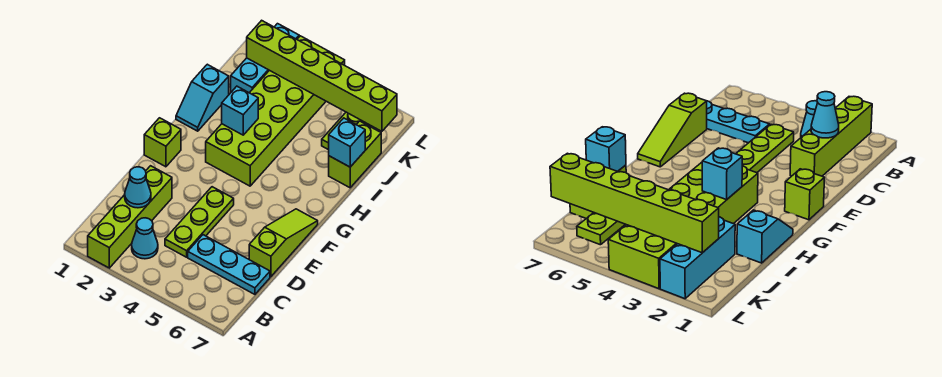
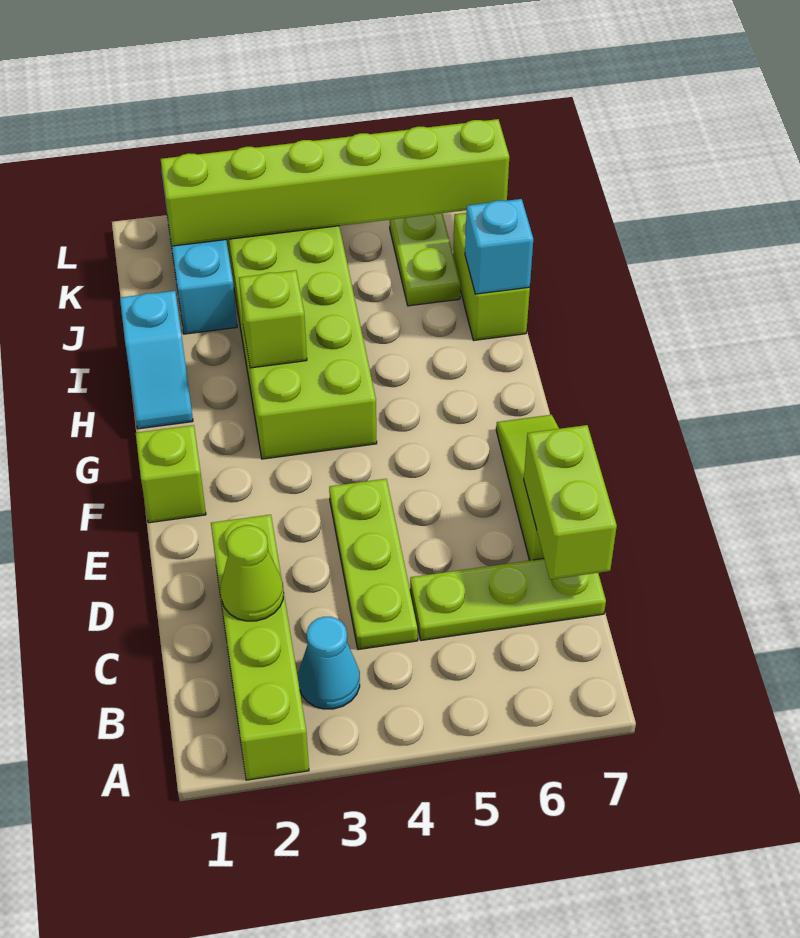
cyan 1x1 cone [125,167,151,208] -> lime 1x1 cone [221,525,284,621]
cyan 1x3 plate [188,235,270,294] -> lime 1x3 plate [410,559,606,640]
none -> lime 1x2 brick [524,425,617,579]
cyan 1x1 brick [222,86,258,135] -> lime 1x1 brick [239,270,307,368]

